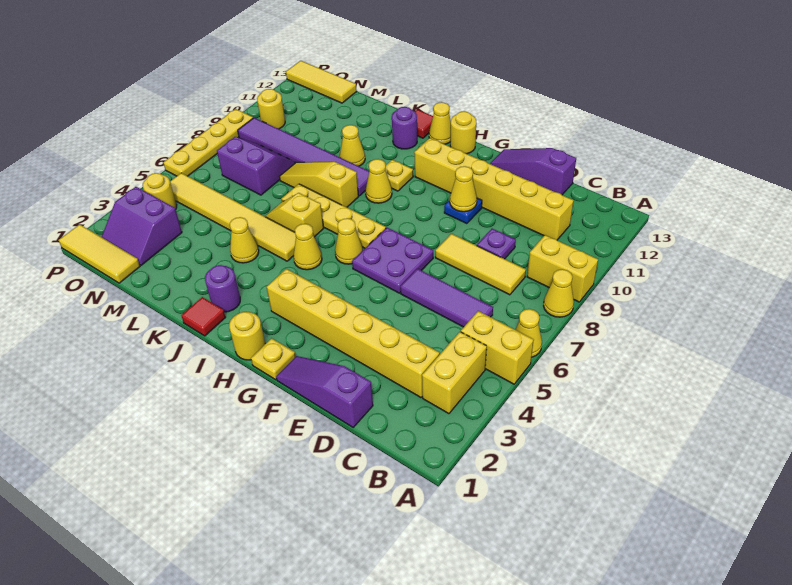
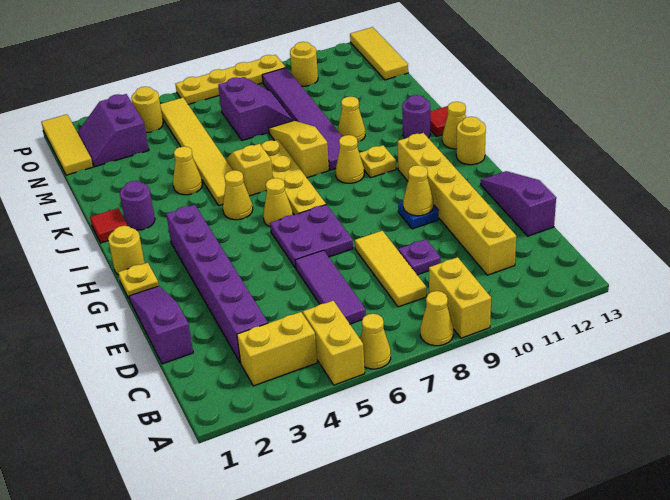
yellow 1x6 brick [267,269,440,397] -> purple 1x6 brick [166,205,268,363]

